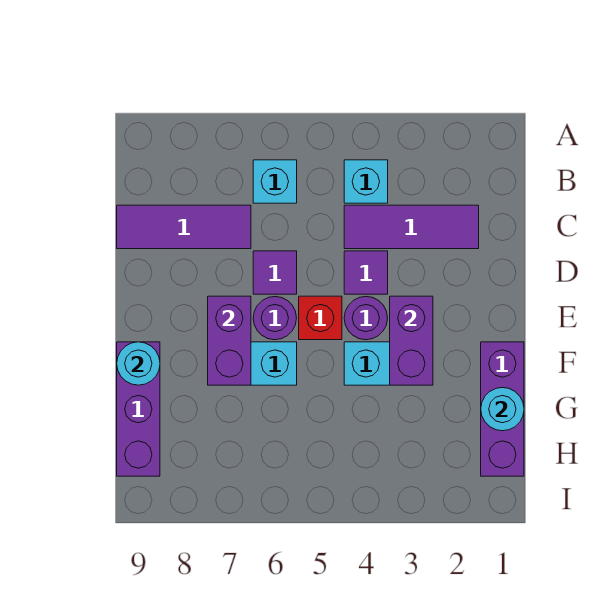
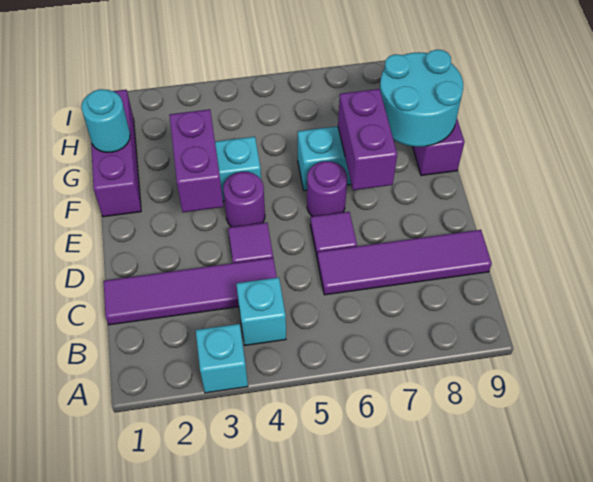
cyan 1x1 brick [253,160,297,203] -> cyan 1x1 brick moved to [196,324,248,393]
purple 1x3 tile [344,205,479,249] -> purple 1x4 tile [104,258,277,325]
purple 1x3 tile [117,205,251,249] -> purple 1x4 tile [317,230,492,295]
red 1x1 brick [299,296,342,340] -> none
cyan 1x1 round brick [117,342,160,385] -> cyan 2x2 round brick [380,50,463,147]

